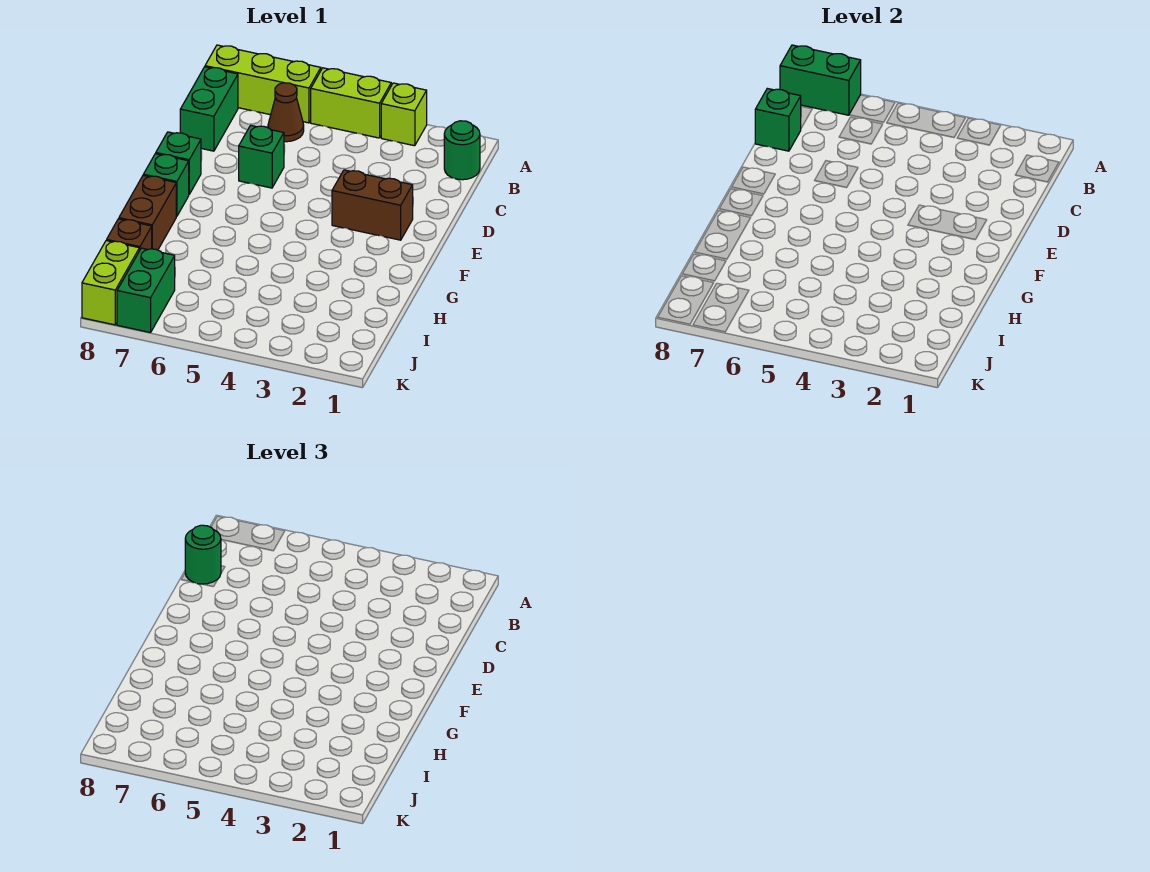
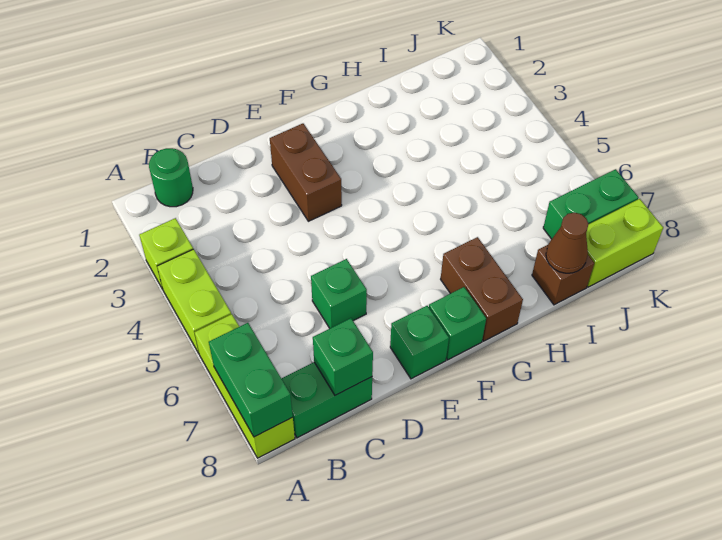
brown 1x1 cone [268,83,304,142] -> brown 1x1 cone moved to [546,213,588,273]
green 1x1 round brick [185,525,221,584] -> none
brown 1x2 brick [119,175,176,250] -> brown 1x2 brick turned to [441,237,523,341]

